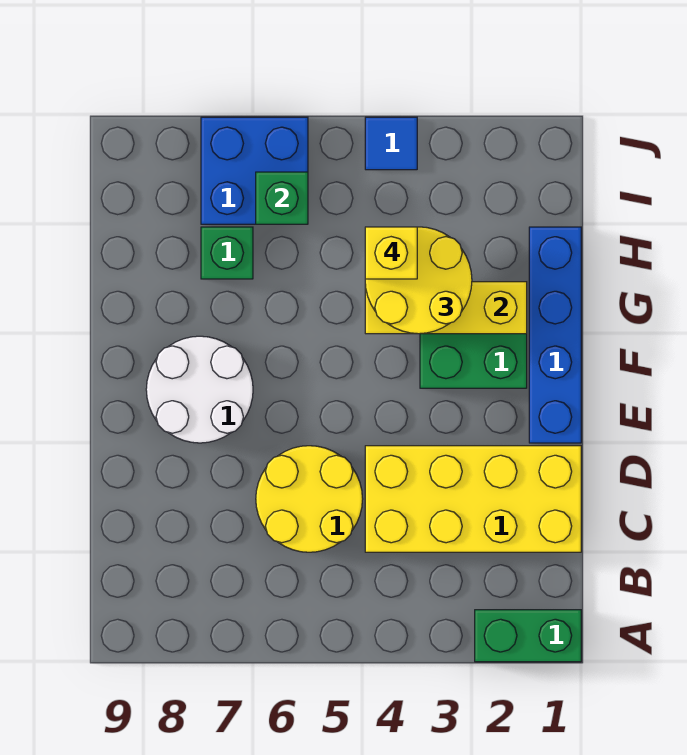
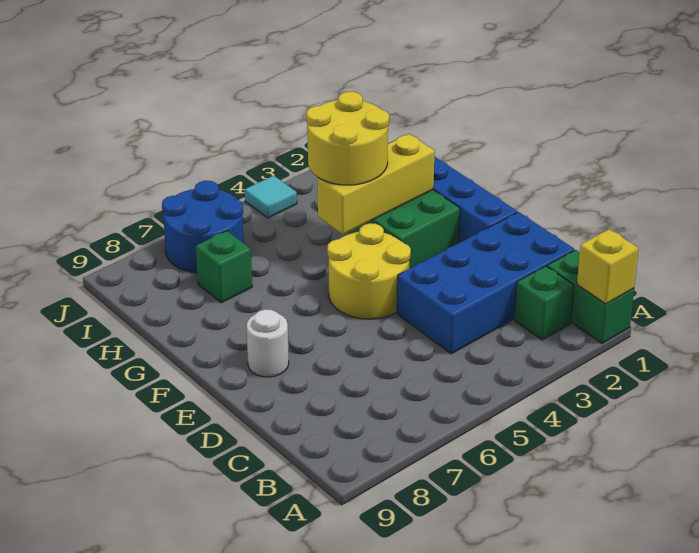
green 1x2 brick [475,610,581,662] -> green 1x2 brick turned to [547,250,634,343]
yellow 2x4 brick [365,446,581,552] -> blue 2x4 brick [397,212,574,354]
yellow 2x2 round brick [256,446,363,552] -> yellow 2x2 round brick moved to [327,223,411,319]
white 2x2 round brick [146,336,253,443] -> white 1x1 round brick [246,309,289,377]
yellow 1x1 brick [365,227,417,279] -> yellow 1x1 brick moved to [577,229,639,304]
blue 2x2 brick [201,117,308,224] -> blue 2x2 round brick [162,181,244,273]
green 1x1 brick [256,172,308,224] -> green 1x1 brick moved to [515,266,574,340]
blue 1x1 tile [365,117,417,170] -> cyan 1x1 tile [245,176,297,218]

